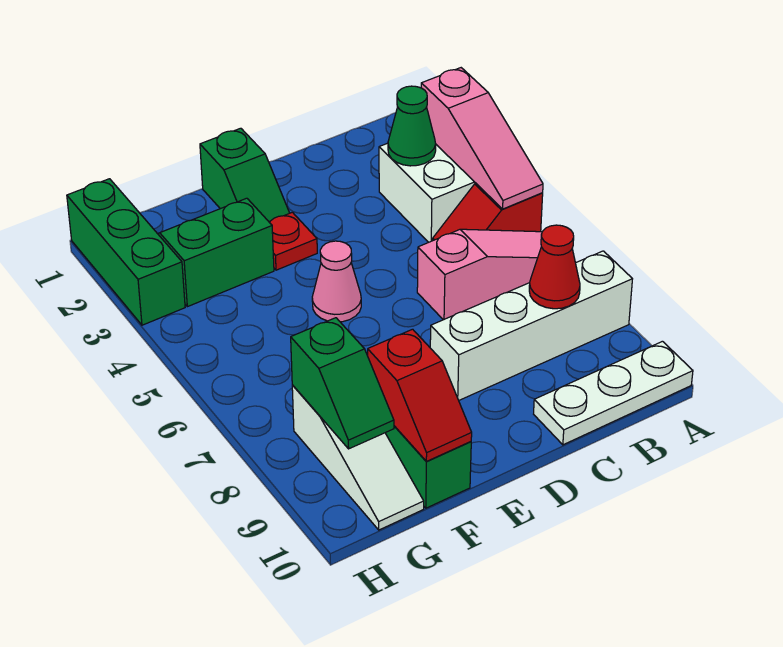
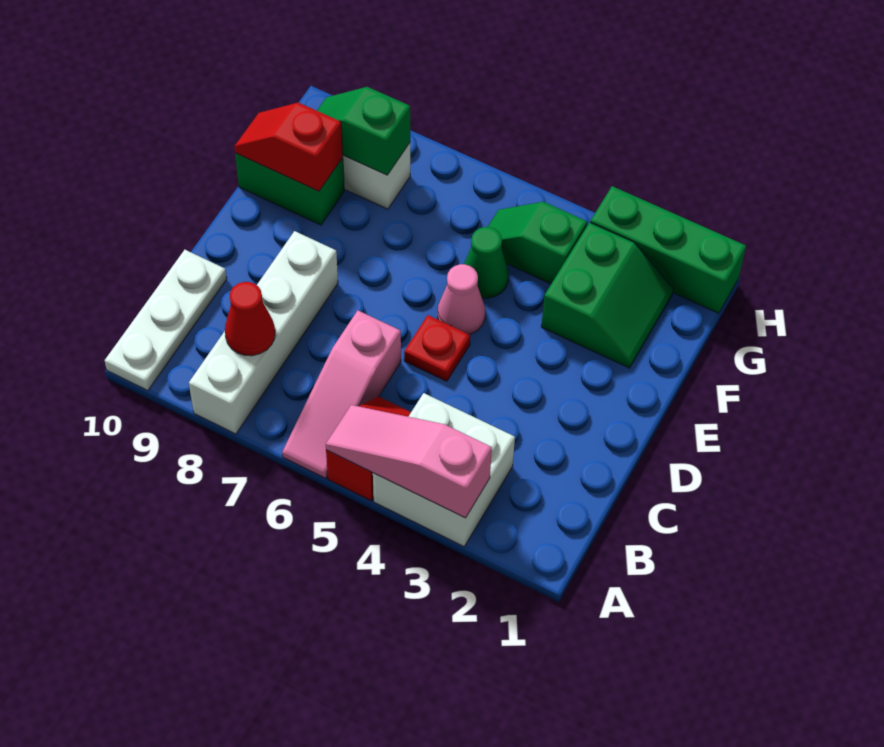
green 1x1 cone [388,86,436,166] -> green 1x1 cone moved to [464,227,509,298]
green 1x2 slope [200,128,289,222] -> green 1x2 slope moved to [488,202,587,284]
red 1x1 plate [269,212,317,270] -> red 1x1 plate moved to [404,315,470,381]

